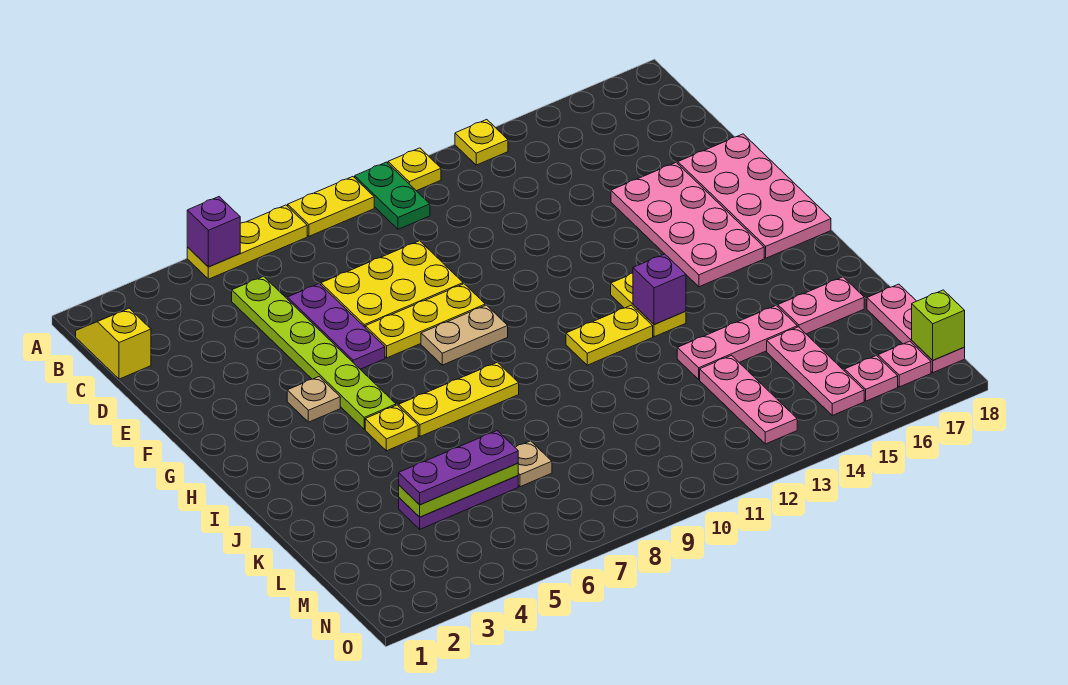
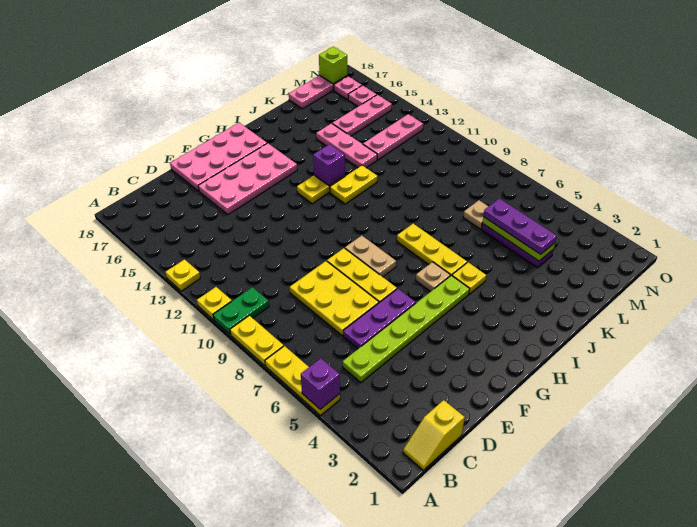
tan 1x1 plate [287,377,340,422] -> tan 1x1 plate moved to [416,262,450,292]
yellow 1x2 plate [566,305,653,365] -> yellow 1x2 plate turned to [330,165,378,204]
pink 1x2 plate [778,277,864,334] -> none

